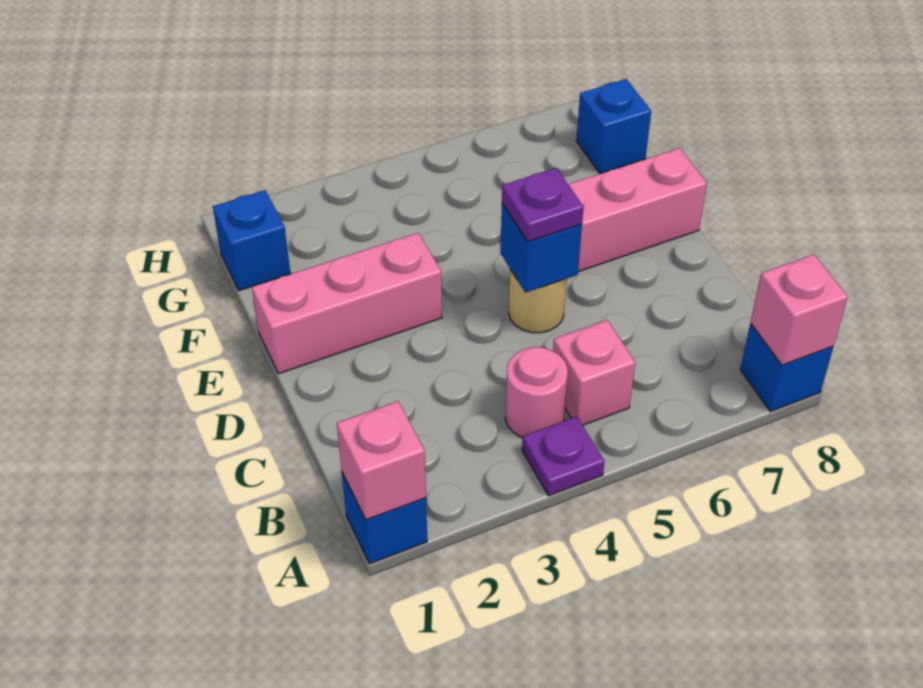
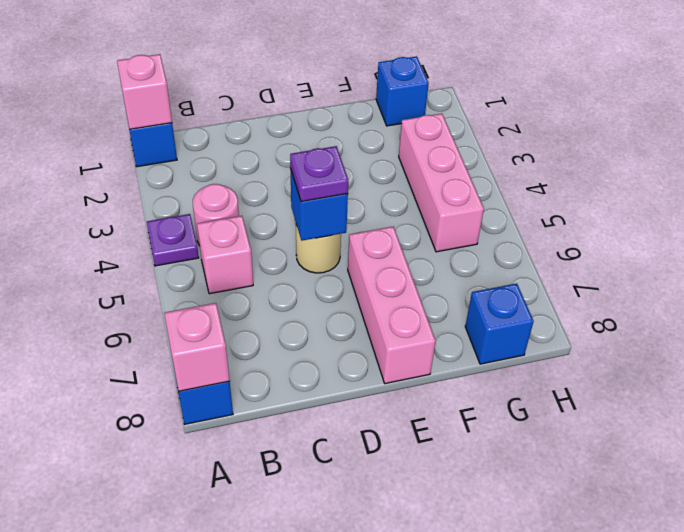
pink 1x3 brick [252,233,442,374] -> pink 1x3 brick moved to [399,114,484,252]

